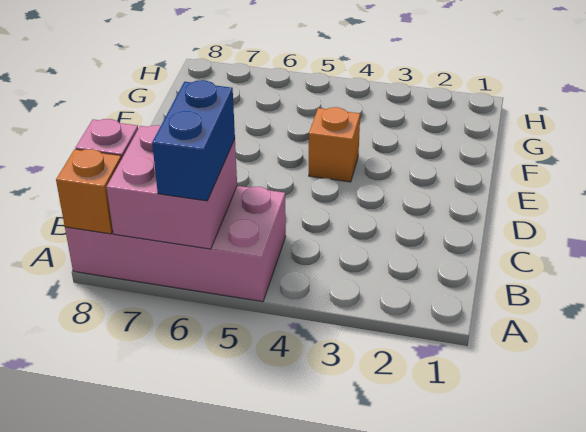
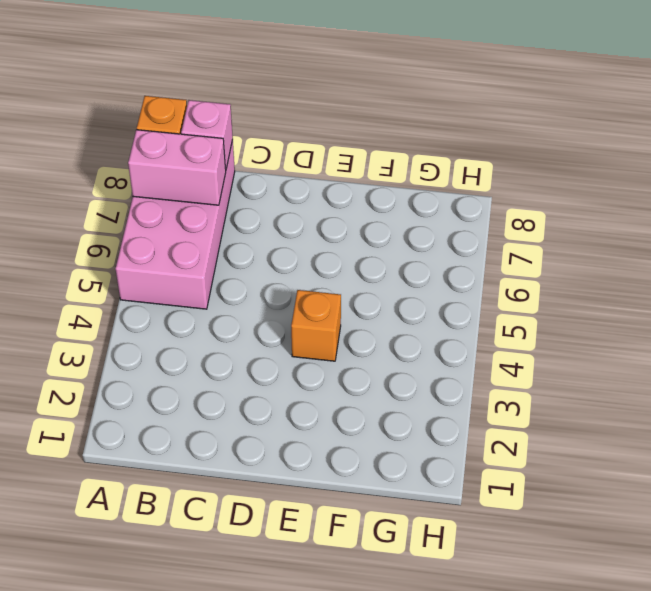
pink 2x2 brick [107,125,237,249] -> pink 1x2 brick [128,130,226,205]
blue 1x2 brick [152,80,235,201] -> none

